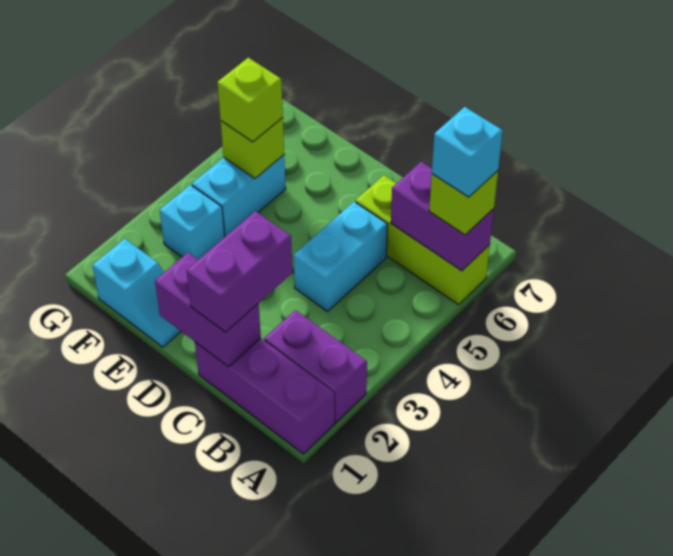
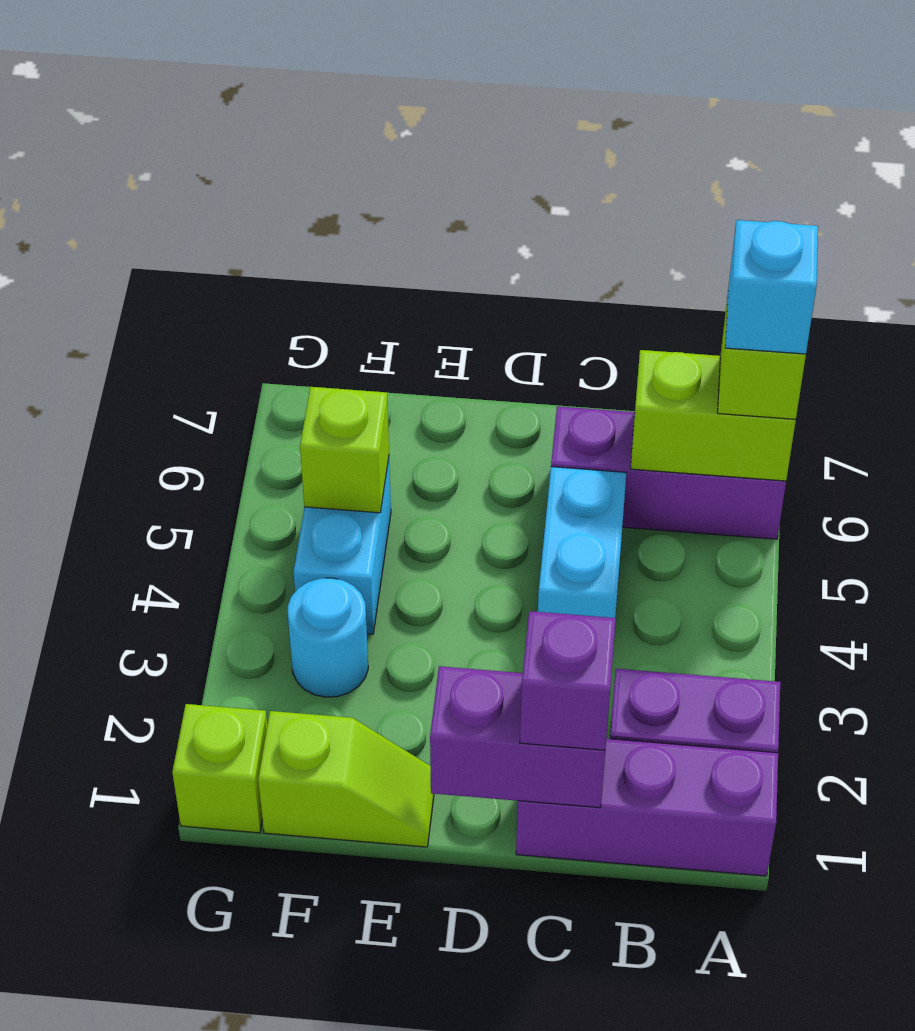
lime 1x3 brick [356,175,490,305] -> purple 1x3 brick [551,406,786,539]
purple 1x2 brick [391,162,494,271] -> lime 1x2 brick [631,350,796,481]
purple 1x2 brick [186,211,292,332] -> purple 1x1 brick [520,611,616,750]
cyan 1x2 slope [93,239,181,347] -> lime 1x2 slope [258,711,434,847]
cyan 1x1 brick [160,185,224,260] -> cyan 1x1 round brick [288,578,368,697]
lime 1x1 brick [217,58,283,142] -> lime 1x1 brick moved to [172,704,267,833]

